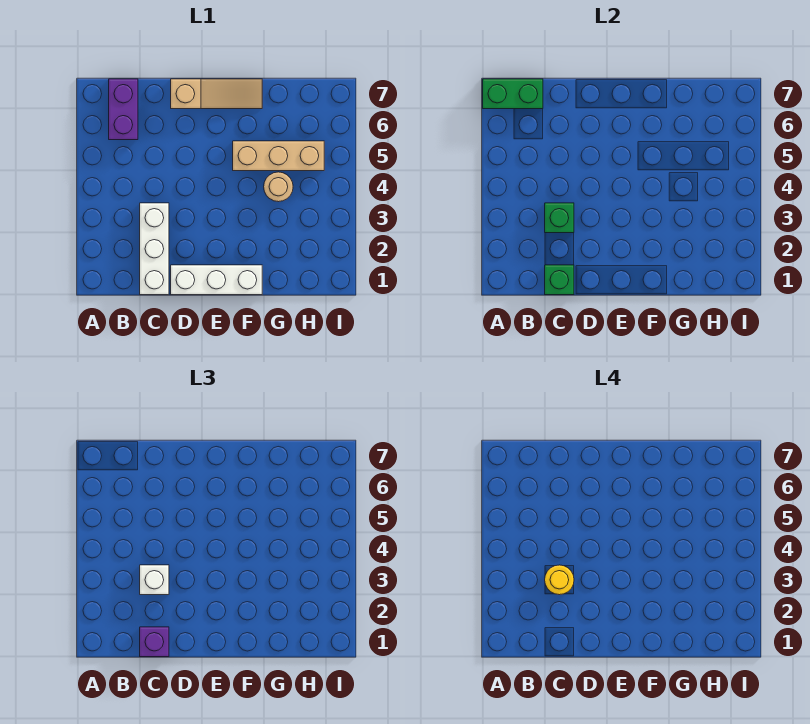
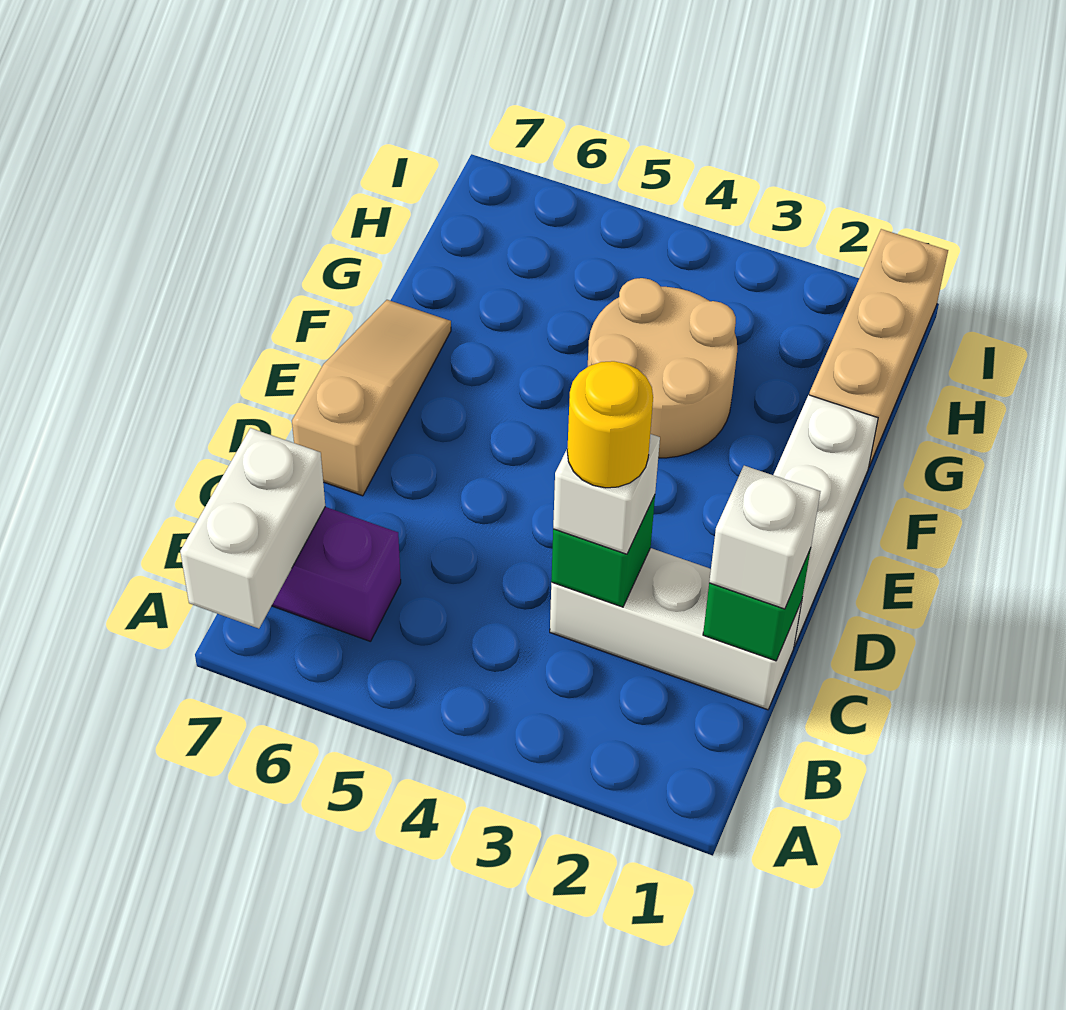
green 1x2 brick [483,79,543,109] -> white 1x2 brick [180,428,325,629]
purple 1x1 brick [140,627,169,657] -> white 1x1 brick [709,466,821,609]
tan 1x3 brick [233,141,324,171] -> tan 1x3 brick moved to [809,229,948,466]
tan 1x1 round brick [264,172,293,202] -> tan 2x2 round brick [588,278,737,458]

